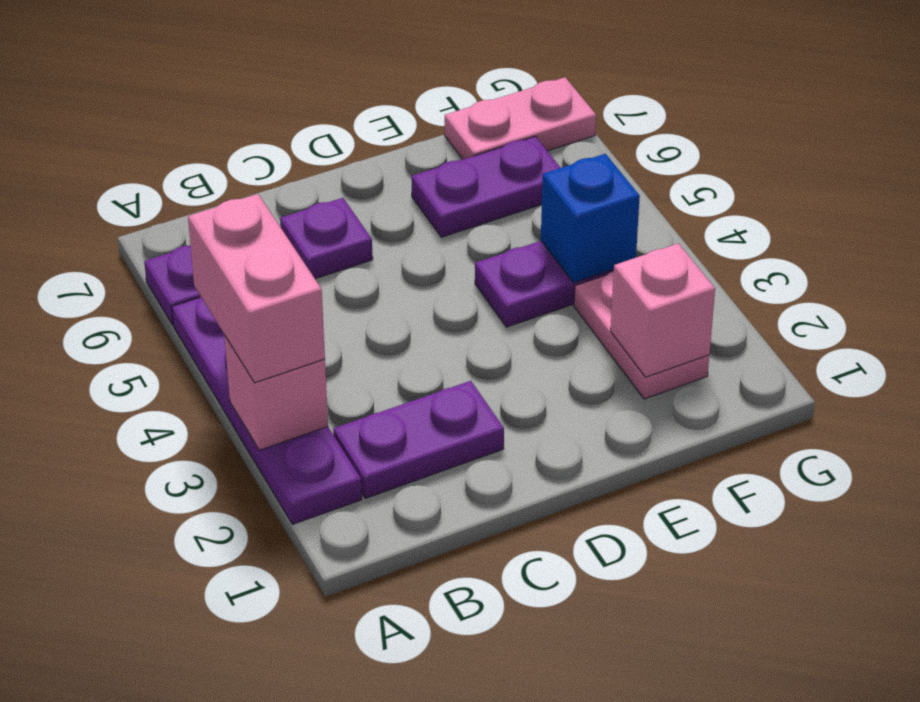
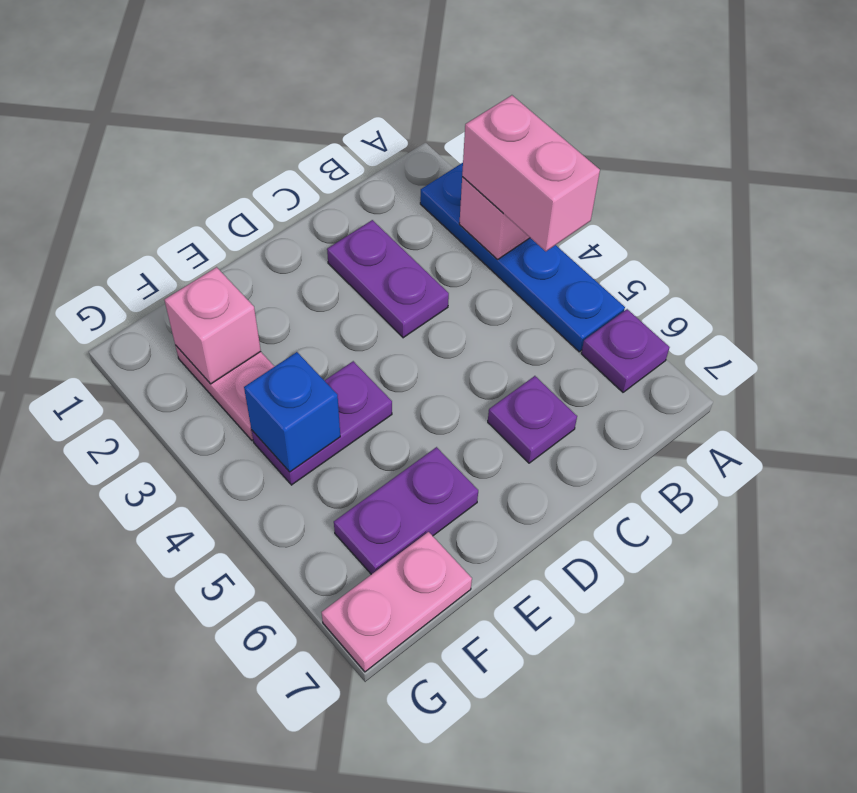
purple 1x4 plate [172,297,362,524] -> blue 1x4 plate [420,163,625,352]
purple 1x2 plate [333,381,504,498] -> purple 1x2 plate turned to [327,220,449,338]

